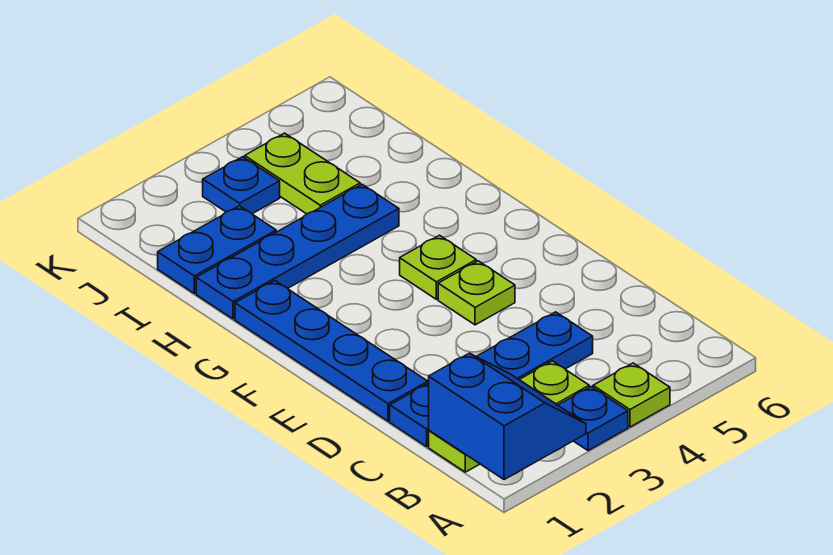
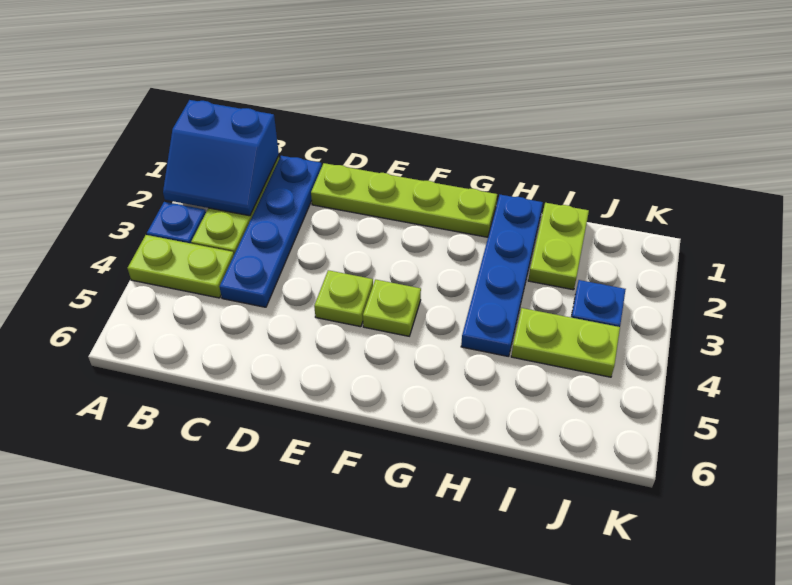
lime 1x1 plate [593,363,670,427] -> lime 1x2 plate [127,235,234,298]
blue 1x4 plate [235,281,428,421] -> lime 1x4 plate [311,163,497,237]
blue 1x2 plate [158,206,276,293] -> lime 1x2 plate [528,203,589,290]

